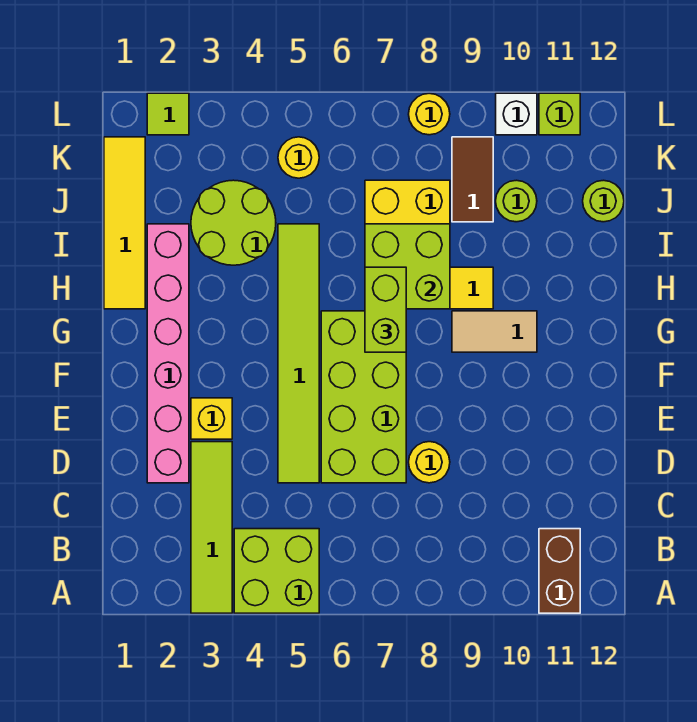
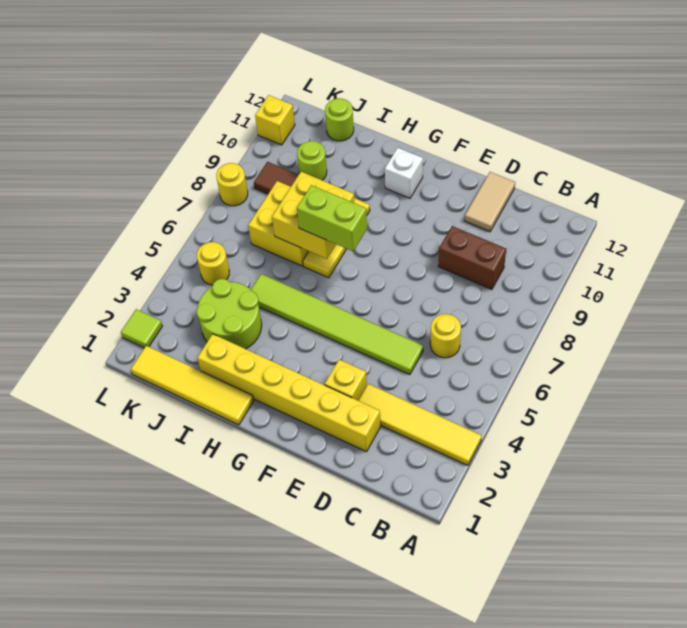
lime 1x4 tile [191,442,232,613] -> yellow 1x4 tile [358,384,482,465]
lime 2x2 brick [234,529,319,613] -> none
brown 1x2 brick [539,529,580,613] -> brown 1x2 brick moved to [438,226,506,289]
pink 1x6 brick [147,224,189,483] -> yellow 1x6 brick [197,334,381,452]
lime 2x4 brick [321,311,406,483] -> none
yellow 1x1 round brick [409,442,450,483] -> yellow 1x1 round brick moved to [430,314,461,358]
tan 1x2 tile [452,311,537,352] -> tan 1x2 tile moved to [465,172,515,232]
lime 2x2 brick [365,224,450,309] -> yellow 2x2 brick [272,172,354,259]
white 1x1 brick [496,93,537,135] -> white 1x1 brick moved to [385,148,423,198]
lime 1x1 brick [539,93,580,135] -> yellow 1x1 brick [255,95,295,145]

